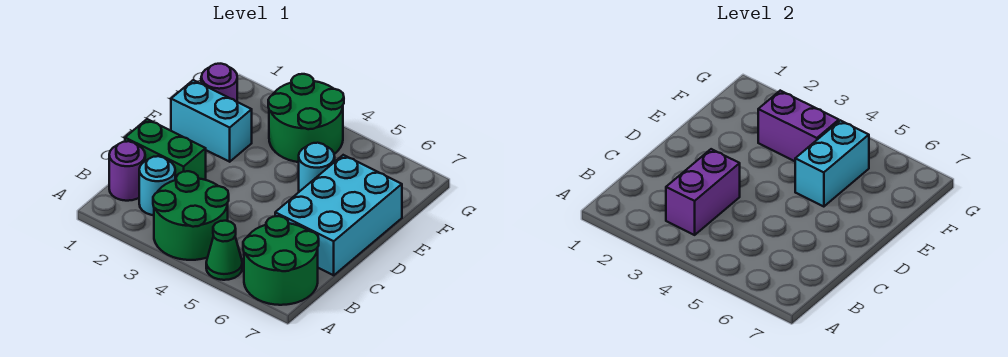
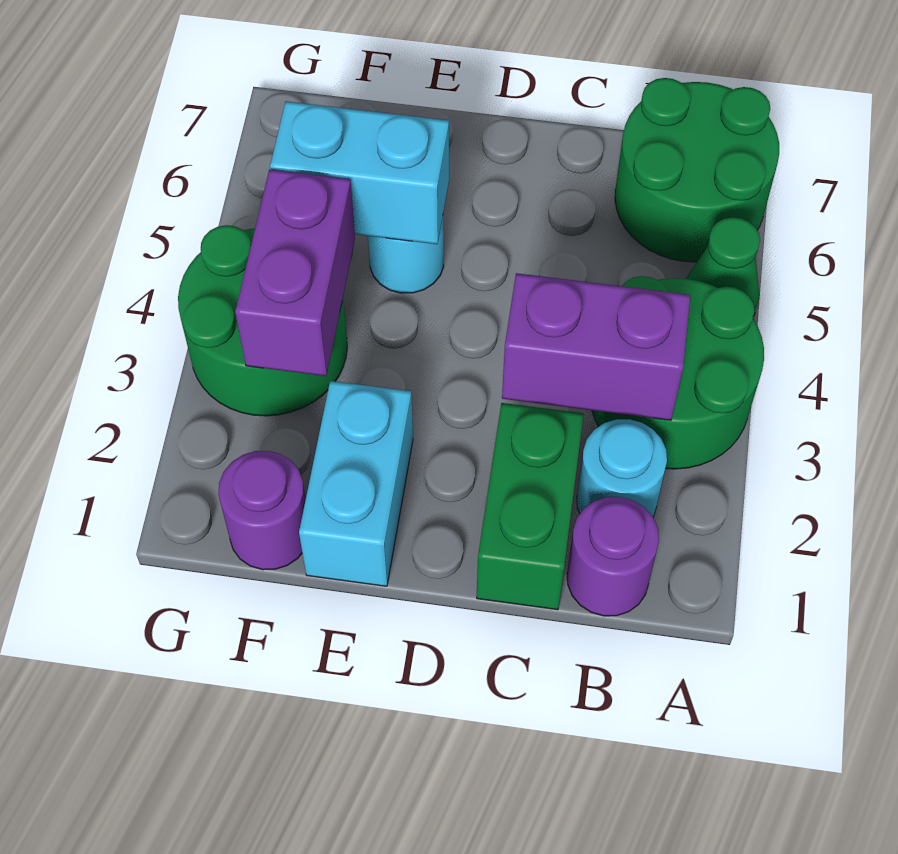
cyan 2x3 brick [275,155,402,275] -> none

